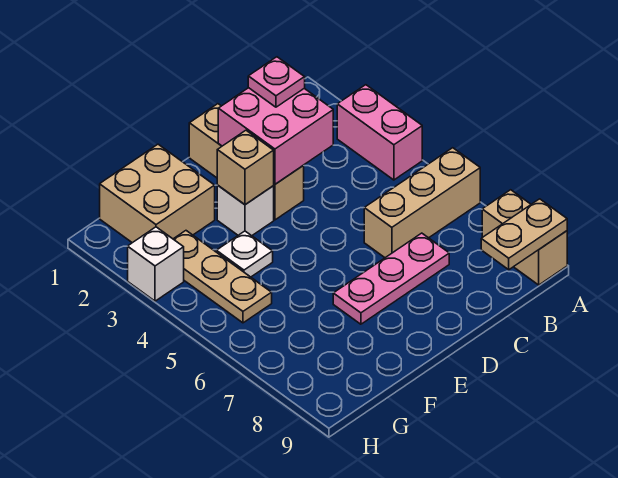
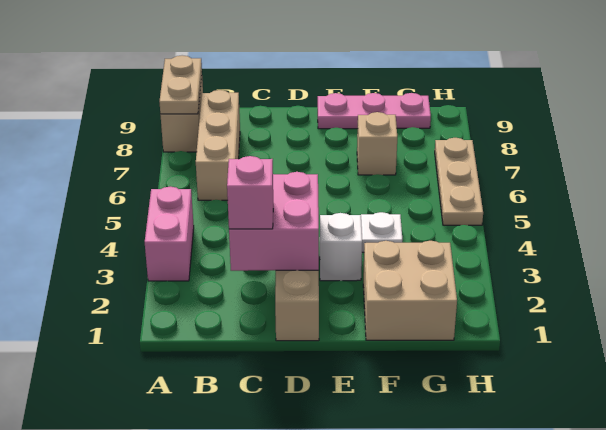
tan 1x3 brick [364,148,480,258] -> tan 1x3 brick turned to [196,90,240,200]
tan 1x2 plate [481,199,567,270] -> tan 1x2 plate turned to [159,55,202,114]
pink 1x1 plate [248,57,305,107] -> pink 1x1 brick [227,156,273,229]
pink 1x3 plate [333,233,449,324] -> pink 1x3 plate moved to [318,93,431,129]
tan 1x1 brick [217,130,274,205] -> tan 1x1 brick moved to [357,112,397,175]
tan 1x3 plate [174,231,272,323] -> tan 1x3 plate moved to [435,138,483,225]
white 1x1 brick [128,227,184,301] -> none

